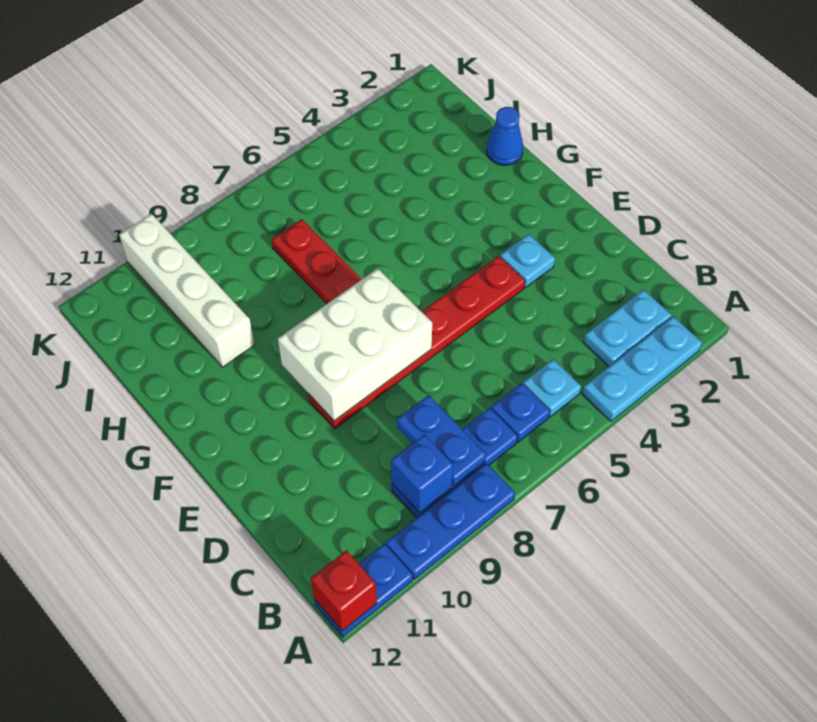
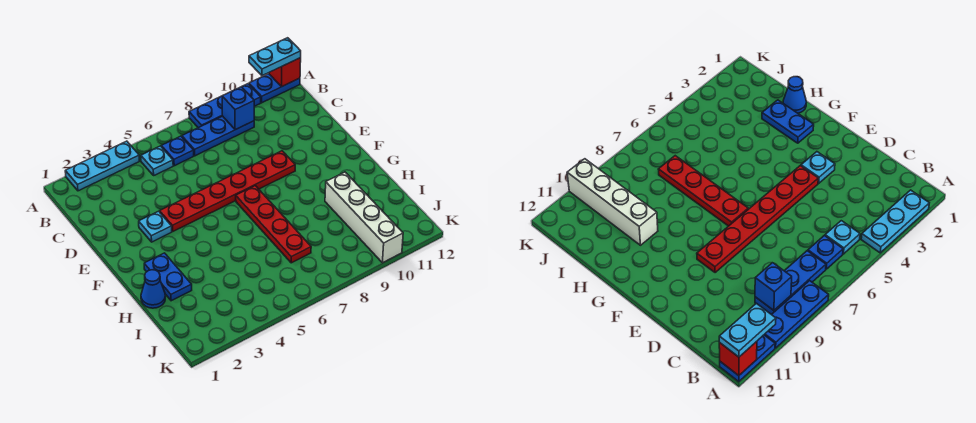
cyan 1x2 plate [584,290,672,366] -> cyan 1x2 plate moved to [249,38,301,76]
blue 1x2 plate [397,395,486,486] -> blue 1x2 plate moved to [144,253,192,301]
white 2x3 brick [278,269,432,421] -> none

